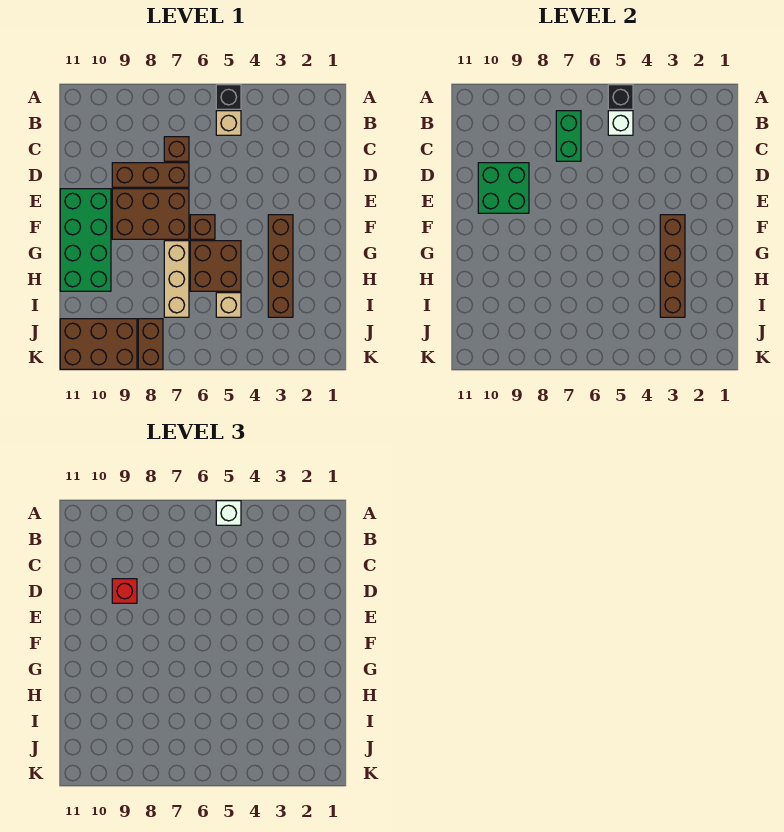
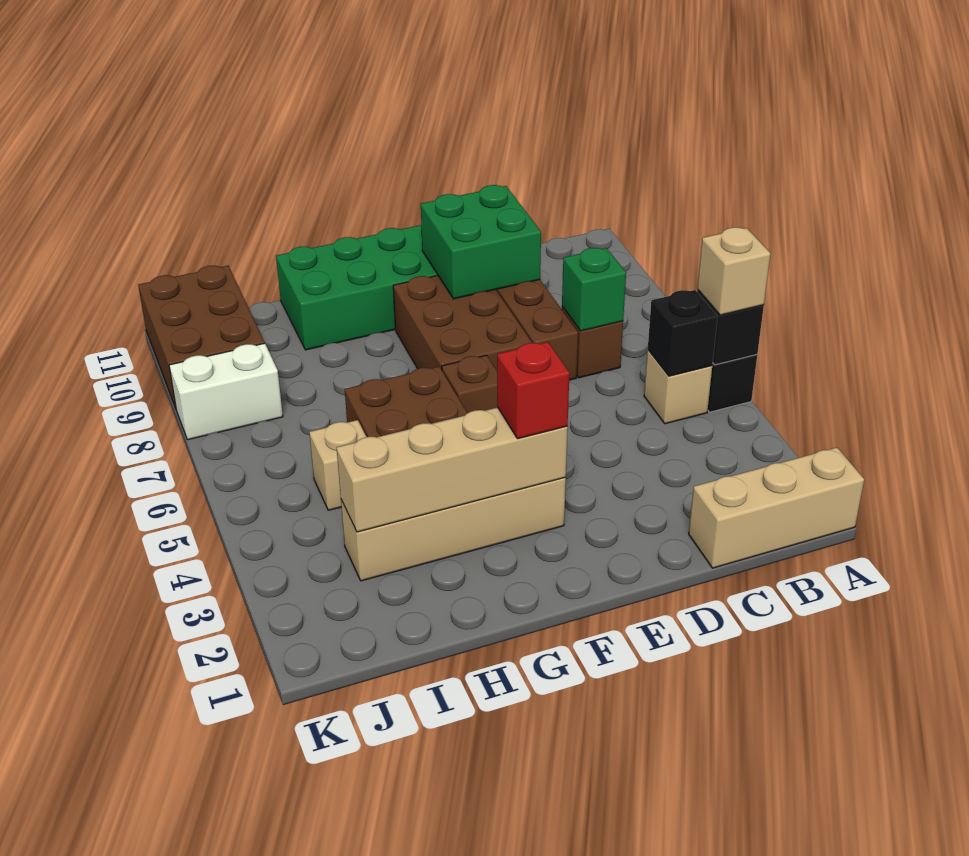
white 1x1 brick [216,501,241,525] -> tan 1x1 brick [697,227,771,315]
white 1x1 brick [608,111,633,135] -> black 1x1 brick [648,290,718,376]
green 1x2 brick [556,111,581,161] -> green 1x1 brick [562,248,626,331]
red 1x1 brick [112,579,137,603] -> red 1x1 brick moved to [497,342,569,439]
brown 1x4 brick [268,215,293,317] -> tan 1x4 brick [341,477,566,581]
brown 1x4 brick [660,215,685,317] -> tan 1x4 brick [337,407,568,532]
tan 1x3 brick [164,241,189,317] -> tan 1x3 brick moved to [689,448,864,568]
brown 1x2 brick [138,319,163,369] -> white 1x2 brick [169,343,283,440]

